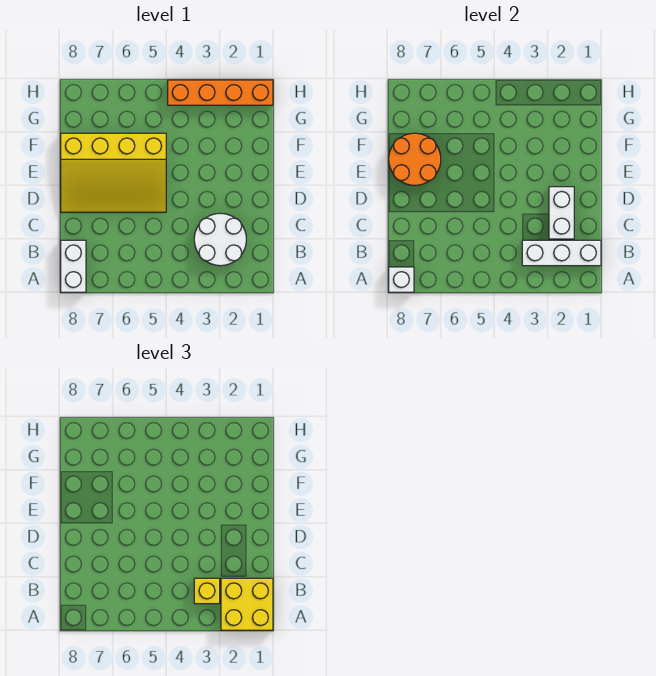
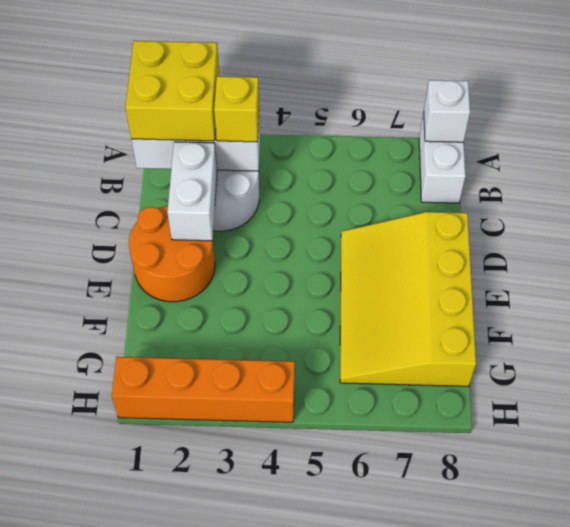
yellow 3x4 slope [61,133,166,212] -> yellow 3x4 slope turned to [340,212,476,386]
orange 2x2 round brick [389,133,441,185] -> orange 2x2 round brick moved to [129,206,215,302]

